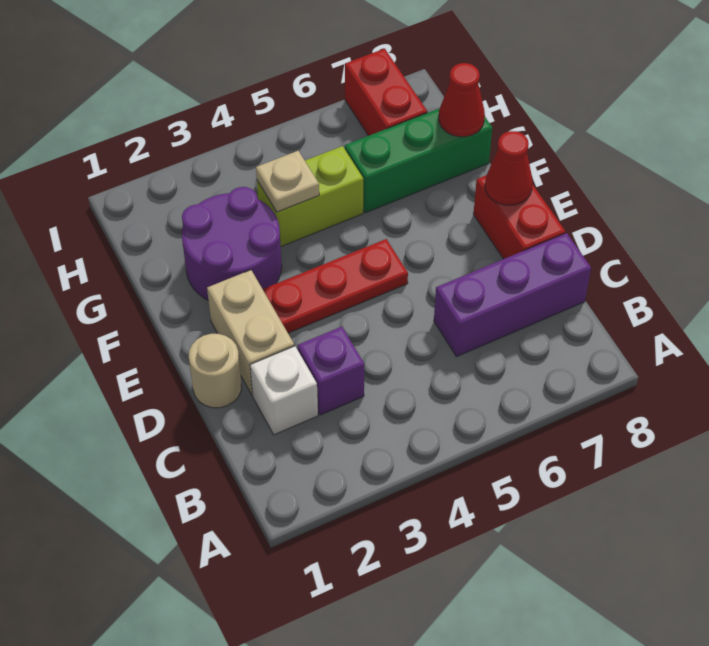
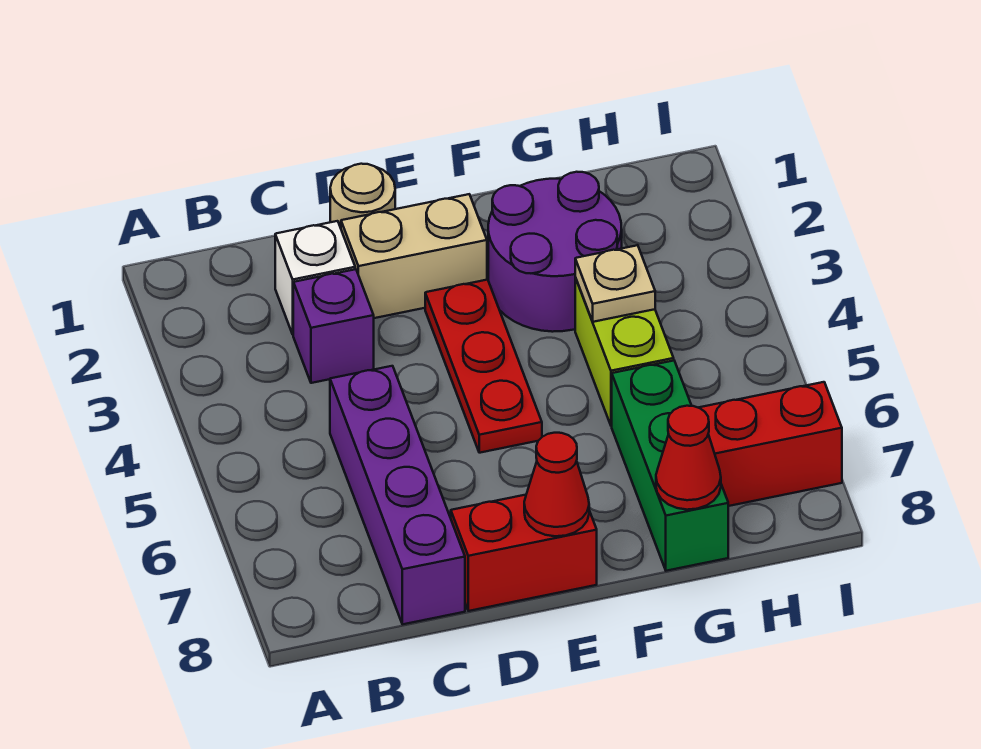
purple 1x3 brick [434,233,591,357] -> purple 1x4 brick [330,366,465,624]

